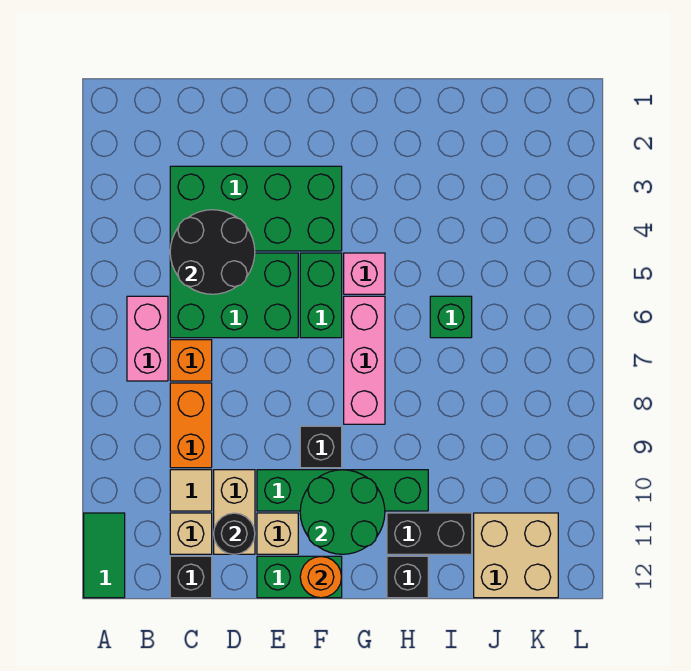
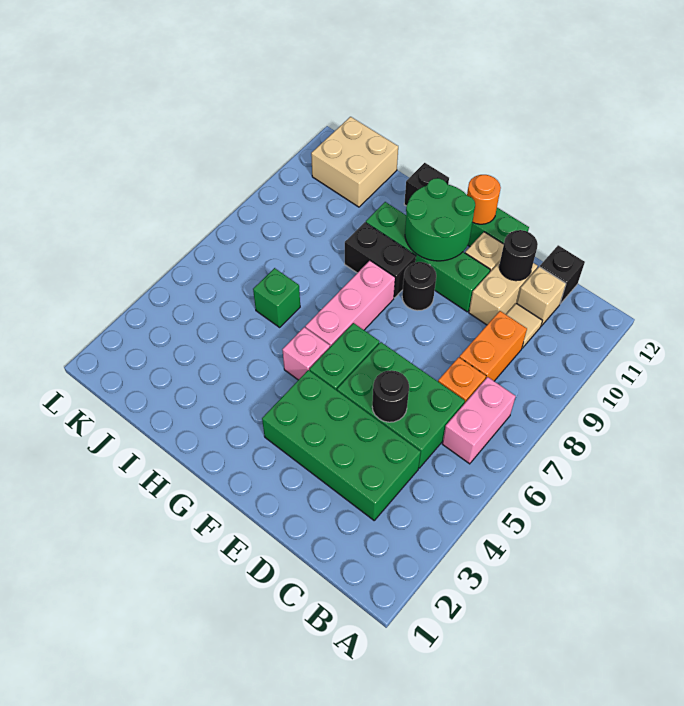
green 1x2 tile [84,513,125,598] -> none
black 2x2 round brick [170,210,255,294] -> black 1x1 round brick [372,370,409,422]
black 1x1 brick [300,426,342,468] -> black 1x1 round brick [402,262,436,311]
black 1x2 brick [387,513,472,554] -> black 1x2 brick moved to [345,222,416,298]

